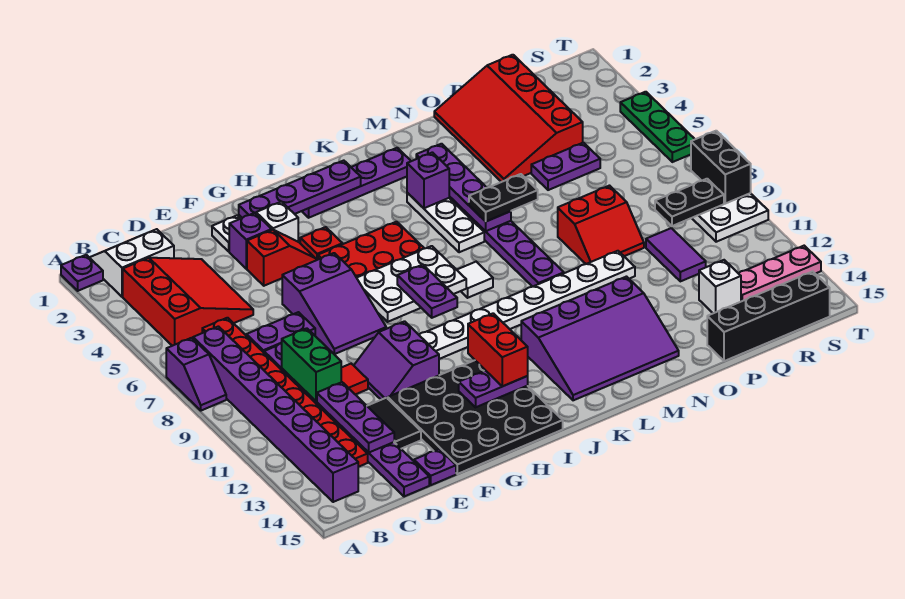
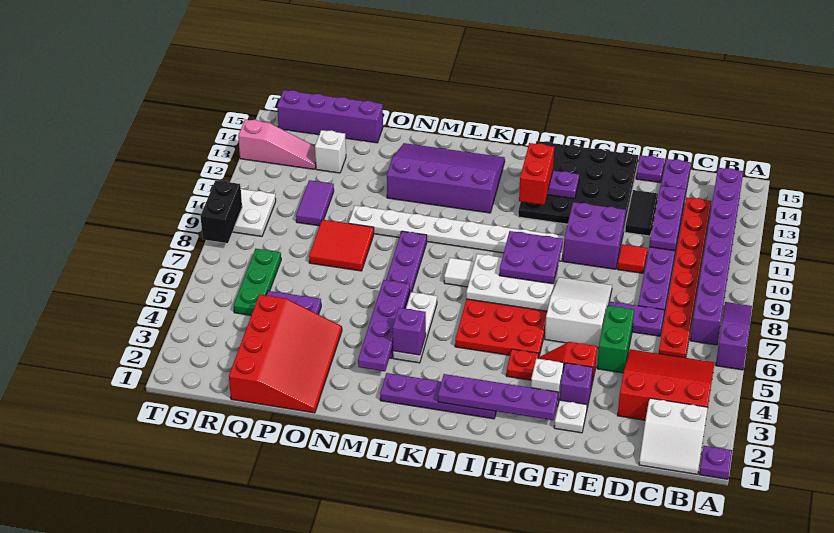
purple 1x2 slope [166,338,226,411] -> purple 1x3 slope [716,302,752,370]
red 3x3 slope [123,258,253,346] -> red 3x3 slope turned to [617,349,715,420]
green 1x2 brick [282,328,341,401] -> green 1x2 brick moved to [597,306,634,373]
purple 2x3 slope [282,253,386,354] -> white 2x3 slope [545,277,612,348]
purple 2x2 slope [354,321,439,400] -> purple 2x2 brick [563,202,626,269]
purple 1x2 plate [397,264,457,318] -> purple 2x2 plate [499,231,563,284]
black 1x2 plate [469,174,538,221] -> none
red 2x2 slope [558,186,644,264] -> red 2x2 tile [309,220,374,271]
black 1x4 brick [707,271,830,361] -> purple 1x4 brick [277,90,383,143]
black 1x2 plate [655,179,724,226] -> none
pink 1x3 plate [738,246,821,301] -> pink 1x3 slope [238,119,316,169]
green 1x3 plate [620,92,695,162] -> green 1x3 plate moved to [234,249,281,315]

